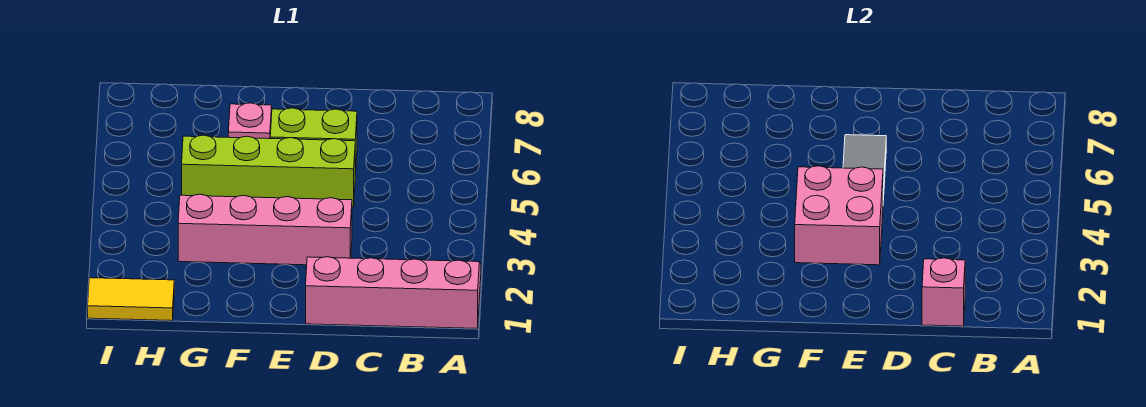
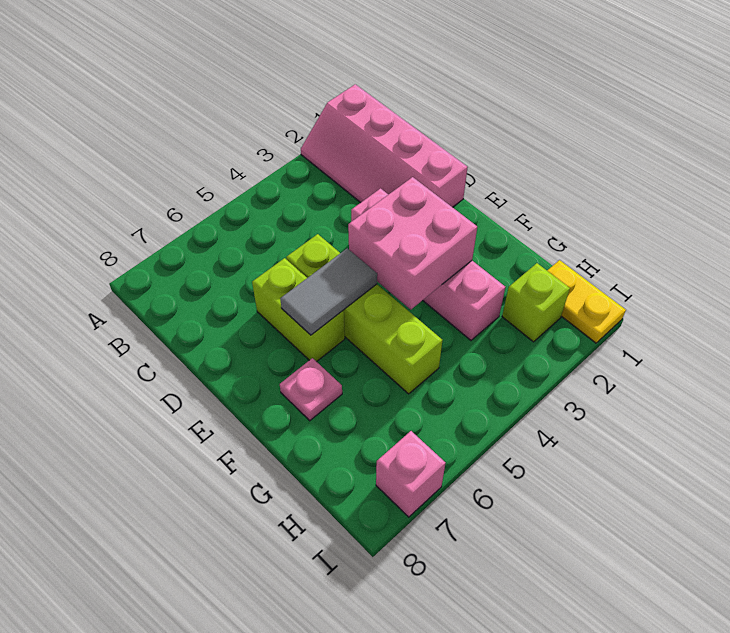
pink 1x1 brick [922,258,965,326] -> pink 1x1 brick moved to [376,431,446,517]
yellow 1x2 tile [88,278,174,321] -> yellow 1x2 plate [547,260,626,343]
none -> lime 1x1 brick [502,263,570,342]

